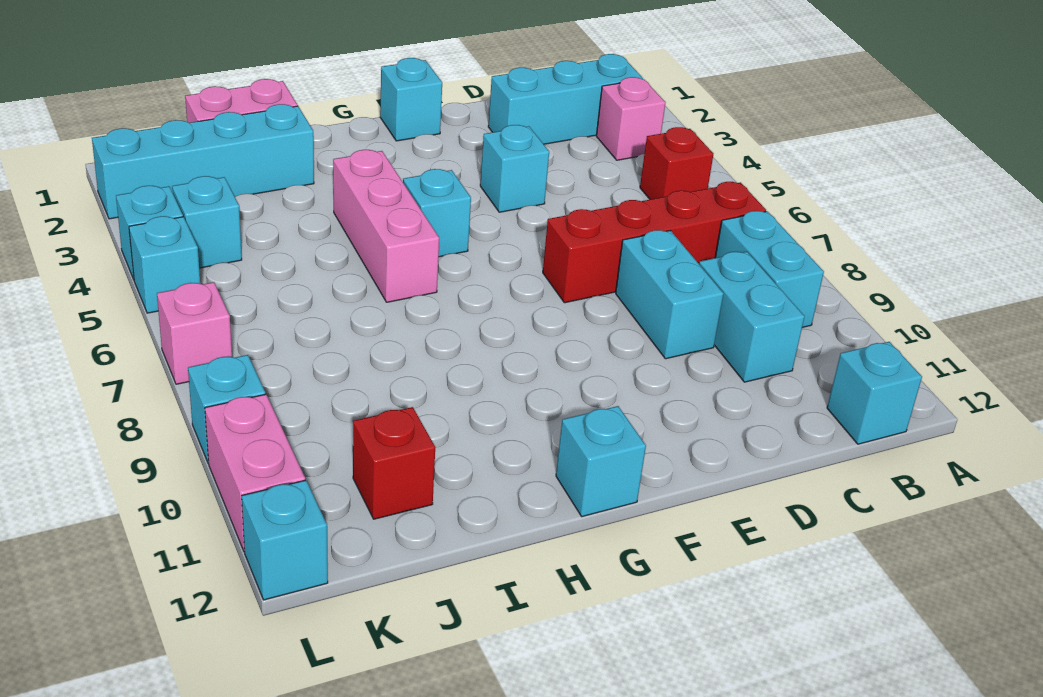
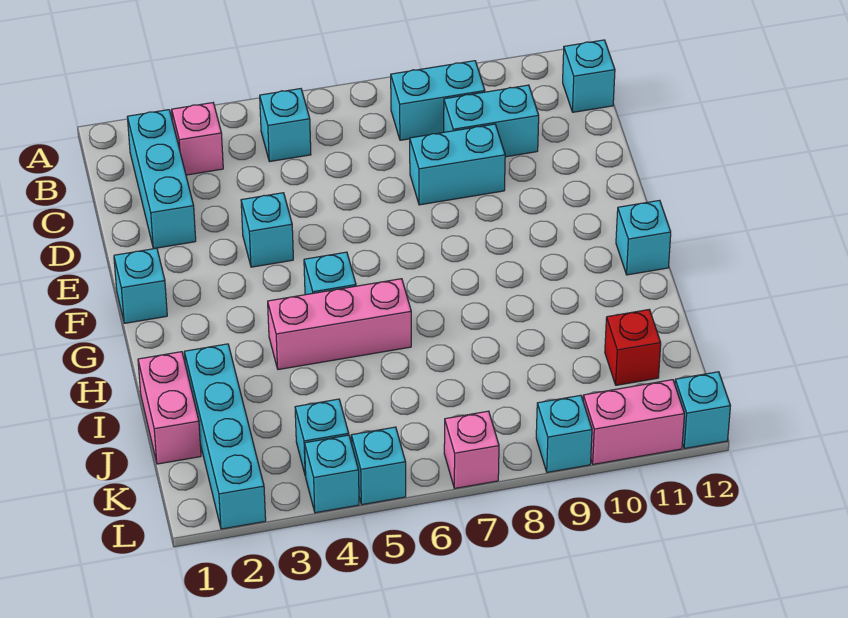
red 1x1 brick [640,127,713,199] -> cyan 1x1 brick [260,89,311,162]
red 1x4 brick [543,182,766,303] -> none

